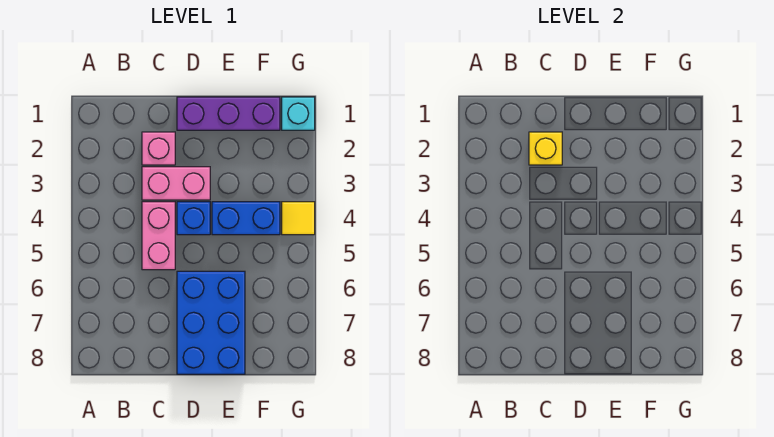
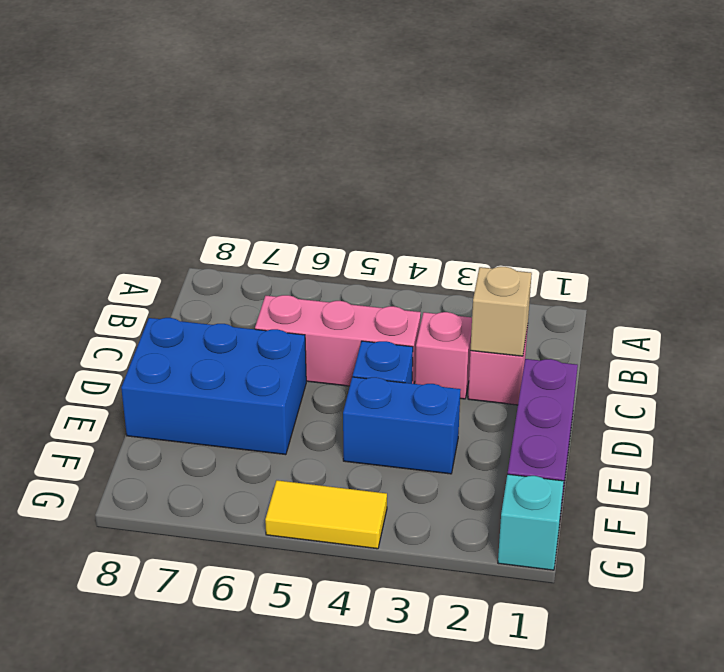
yellow 1x1 brick [529,132,562,165] -> tan 1x1 brick [470,267,532,356]
pink 1x2 brick [142,167,210,200] -> pink 1x1 brick [415,312,472,399]
pink 1x2 brick [142,202,175,270] -> pink 1x3 brick [255,295,421,386]
blue 1x2 brick [212,202,280,235] -> blue 1x2 brick turned to [343,377,461,474]
yellow 1x1 tile [282,202,315,235] -> yellow 1x2 tile [265,480,387,549]

